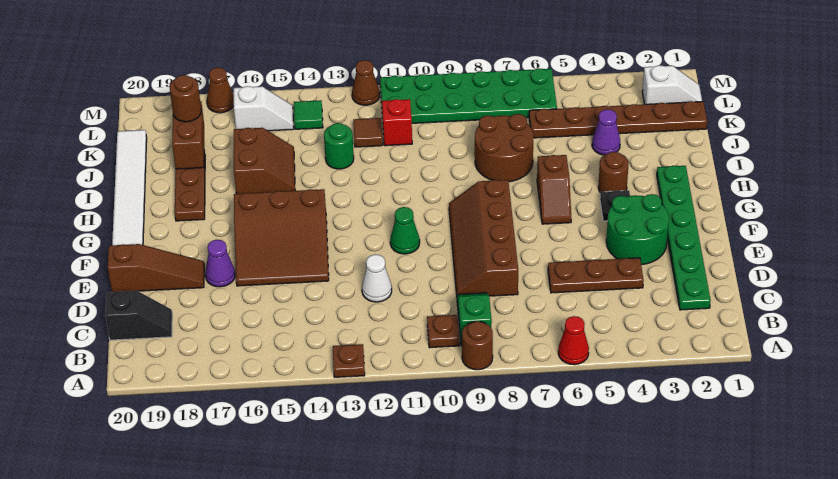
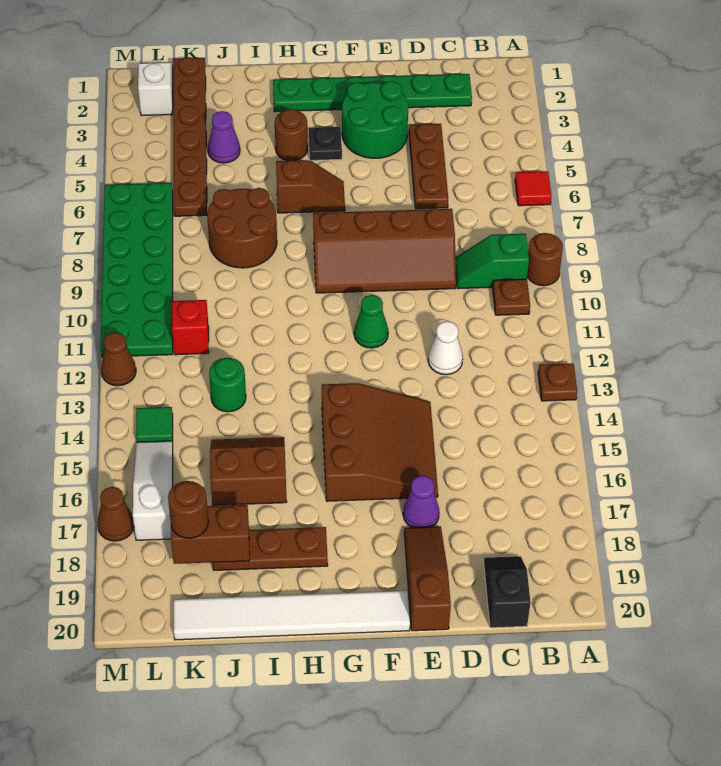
red 1x1 cone [558,316,589,365] -> red 1x1 tile [515,171,552,206]
brown 1x1 tile [353,118,383,147] -> none
white 1x2 slope [234,86,294,131] -> white 1x3 slope [133,441,173,540]

